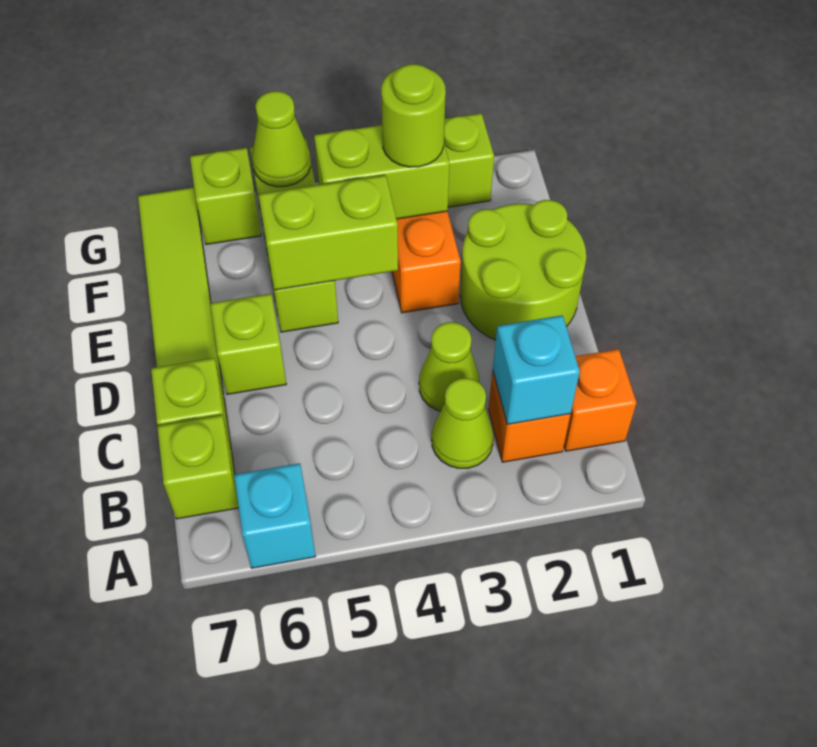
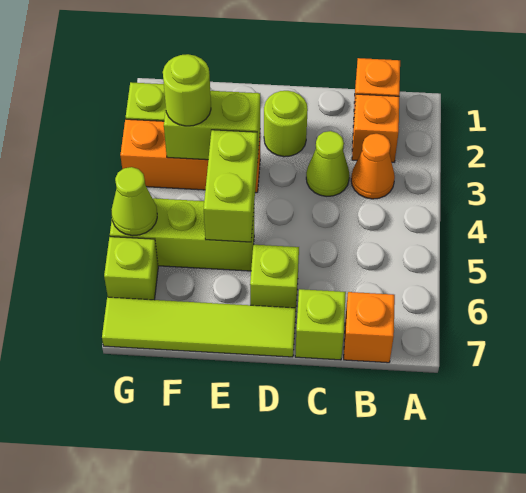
cyan 1x1 brick [234,463,316,568] -> none
cyan 1x1 brick [493,315,580,424] -> none
lime 1x1 cone [432,378,494,468] -> orange 1x1 cone [351,134,395,199]
lime 1x1 brick [157,415,239,519] -> orange 1x1 brick [344,292,395,363]
lime 2x2 round brick [460,200,586,340] -> lime 1x1 round brick [264,91,308,157]
lime 1x2 brick [314,125,450,219] -> lime 1x2 brick turned to [164,91,260,162]

